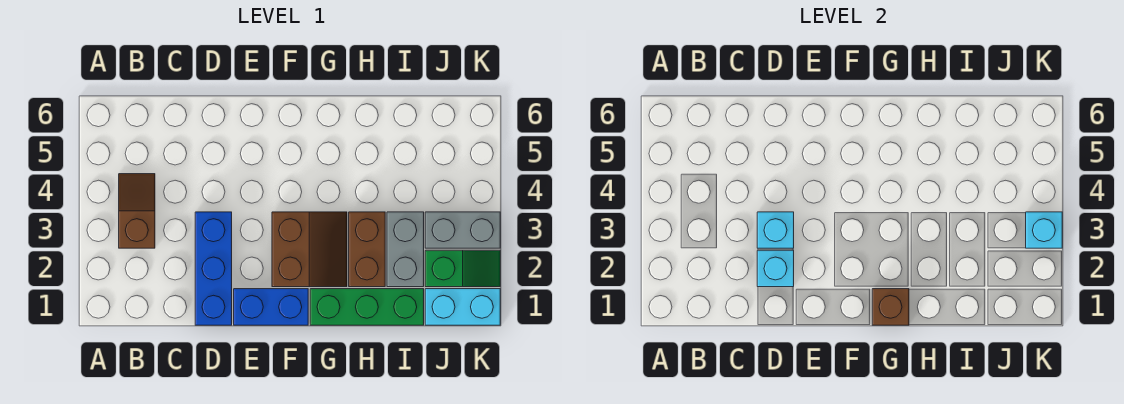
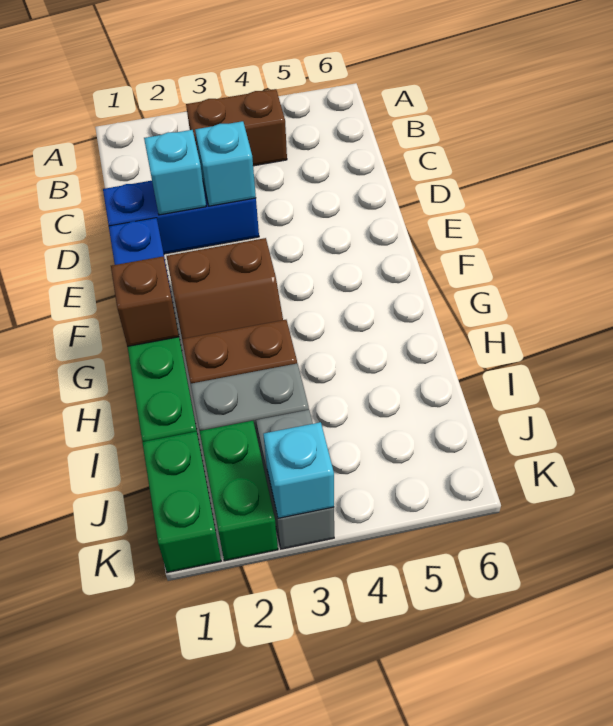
brown 1x2 slope [119,174,155,248] -> brown 1x2 brick [186,89,287,166]
cyan 1x2 brick [425,289,500,325] -> green 1x2 brick [142,431,221,573]
green 1x2 slope [425,250,500,287] -> green 1x2 brick [200,421,278,561]

